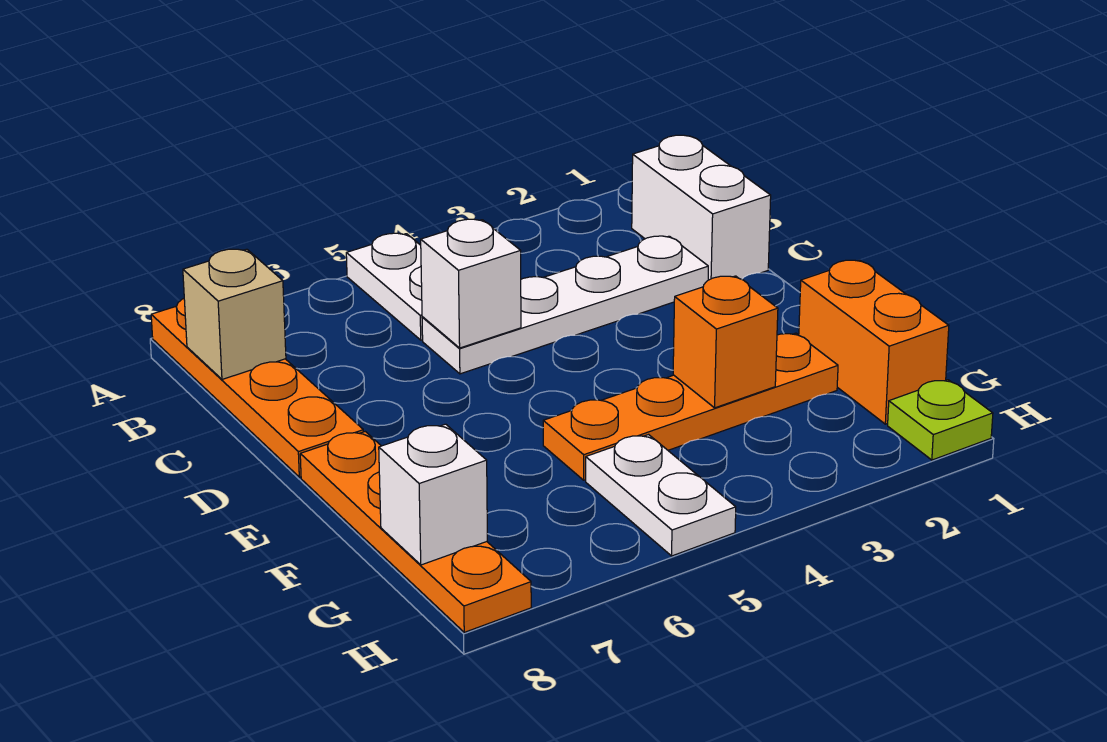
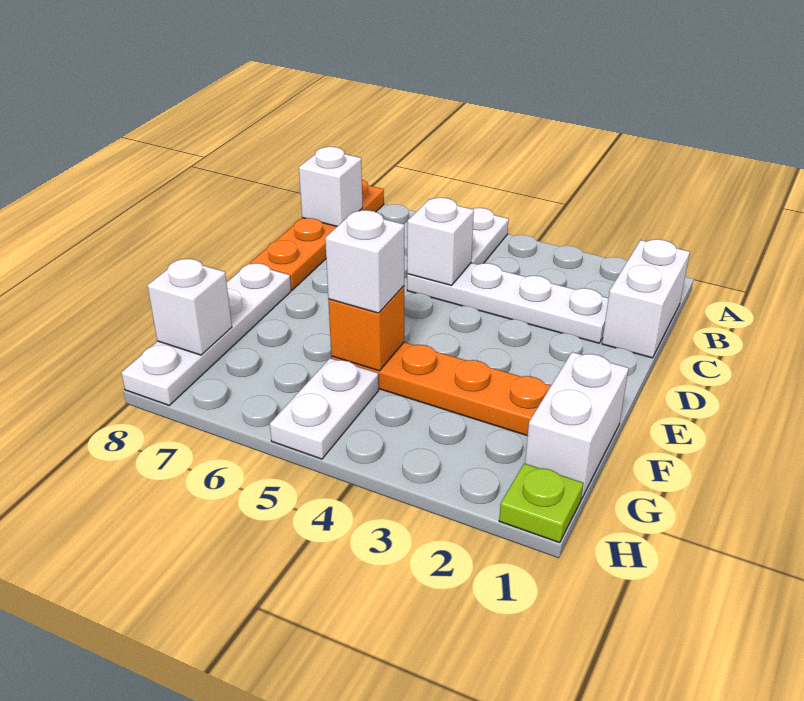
tan 1x1 brick [183,249,286,379] -> white 1x1 brick [299,147,363,226]
orange 1x4 plate [300,432,531,632] -> white 1x4 plate [121,263,291,405]
orange 1x2 brick [799,260,949,424] -> white 1x2 brick [525,352,629,499]
orange 1x1 brick [673,276,778,408] -> orange 1x1 brick moved to [328,286,404,371]
none -> white 1x1 brick [325,210,404,313]

